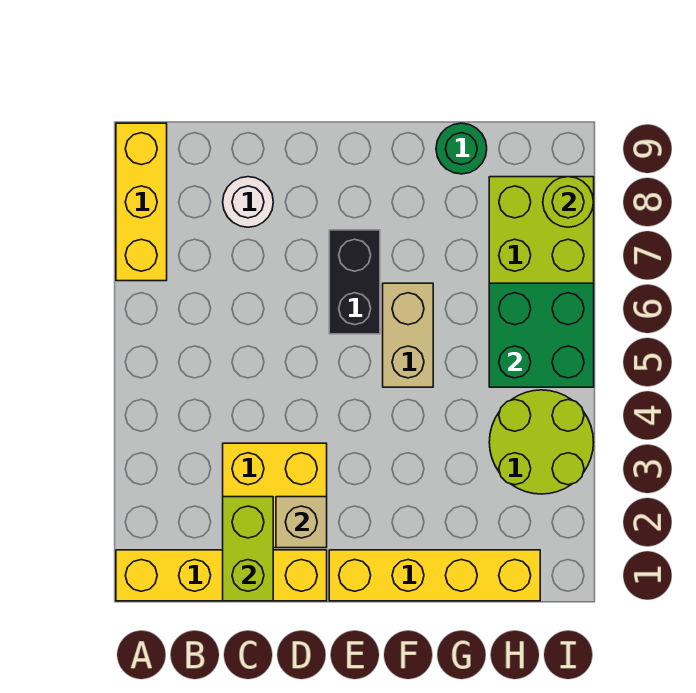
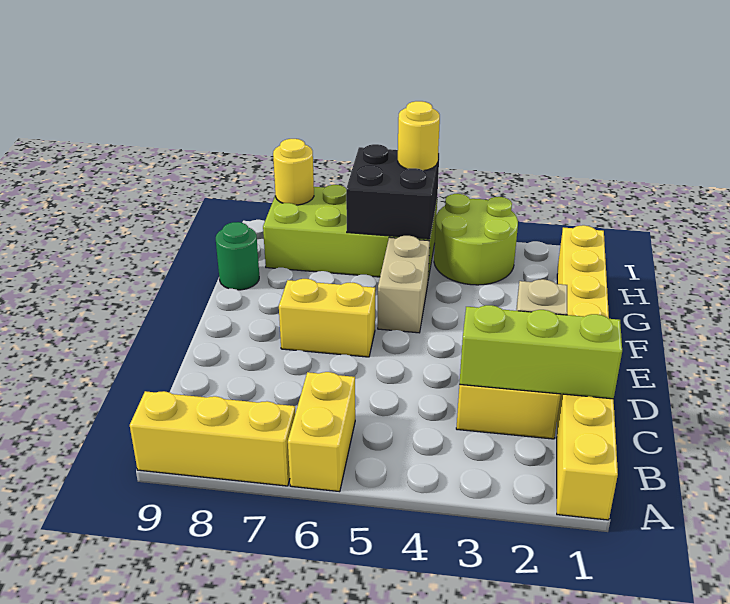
none -> yellow 1x2 brick [288,372,355,492]
lime 1x2 brick [223,497,273,601] -> lime 1x3 brick [460,305,622,399]
white 1x1 round brick [223,177,273,227] -> none
black 1x2 brick [329,230,380,334] -> yellow 1x2 brick [279,279,375,357]
tan 1x2 brick [383,283,433,387] -> tan 1x2 brick turned to [378,236,430,333]
green 2x2 brick [489,283,594,387] -> black 2x2 brick [346,144,439,239]
none -> yellow 1x1 round brick [398,101,440,171]
lime 1x1 round brick [543,177,594,227] -> yellow 1x1 round brick [273,139,314,205]

